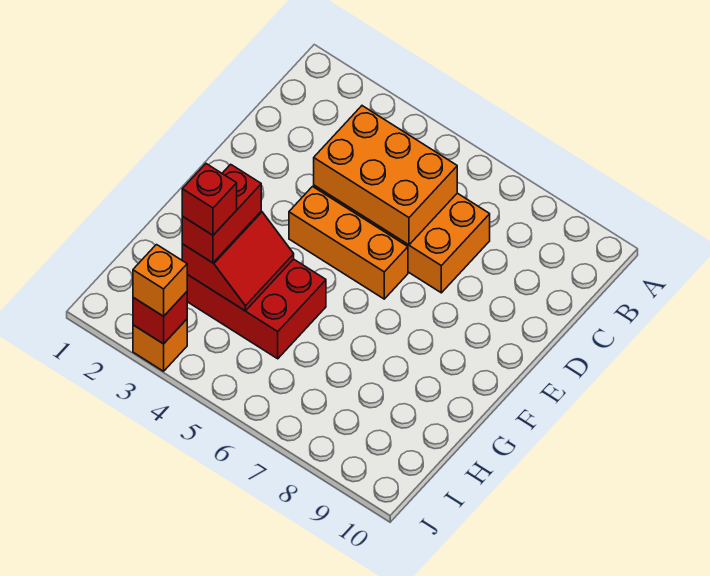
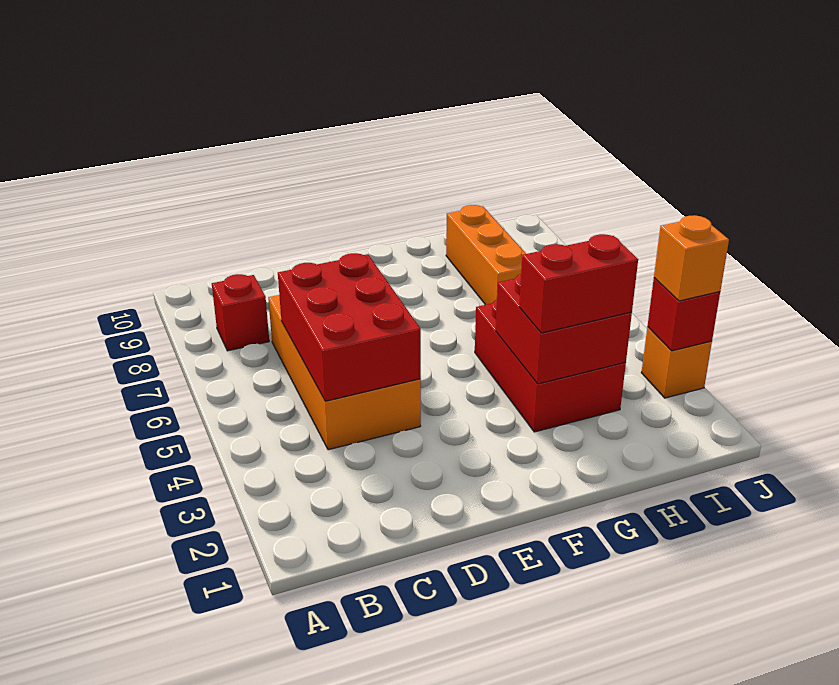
orange 2x3 brick [314,106,457,245] -> red 2x3 brick [278,253,421,401]
orange 1x3 brick [289,187,408,299] -> orange 1x3 brick moved to [446,205,526,305]
red 2x2 slope [182,211,294,311] -> red 2x2 brick [496,274,632,384]
red 1x1 brick [182,164,237,235] -> red 1x1 brick moved to [212,274,269,351]

